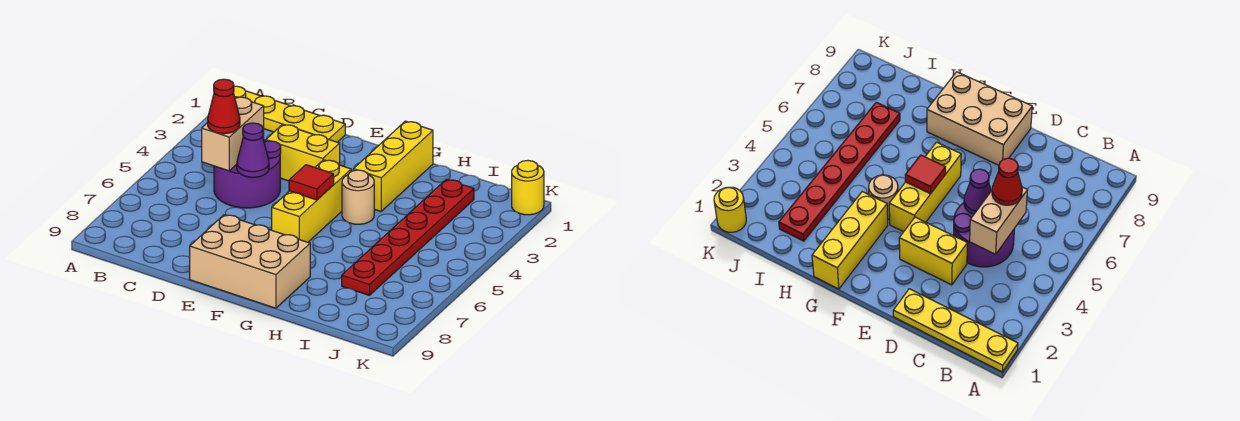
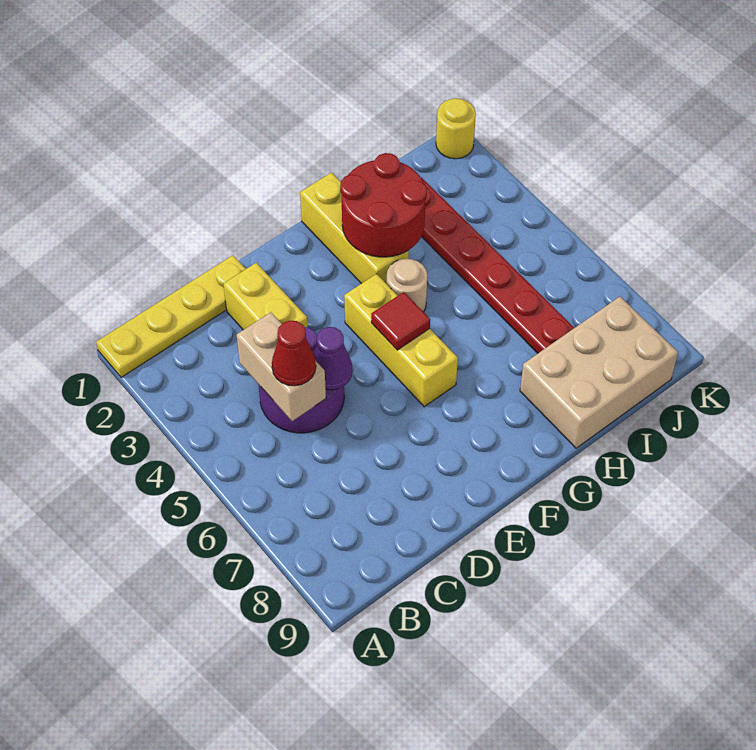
yellow 1x2 brick [266,124,340,181] -> yellow 1x2 brick turned to [223,263,308,330]
tan 2x3 brick [190,215,310,308] -> tan 2x3 brick moved to [520,297,678,448]
none -> red 2x2 round brick [340,153,427,257]

